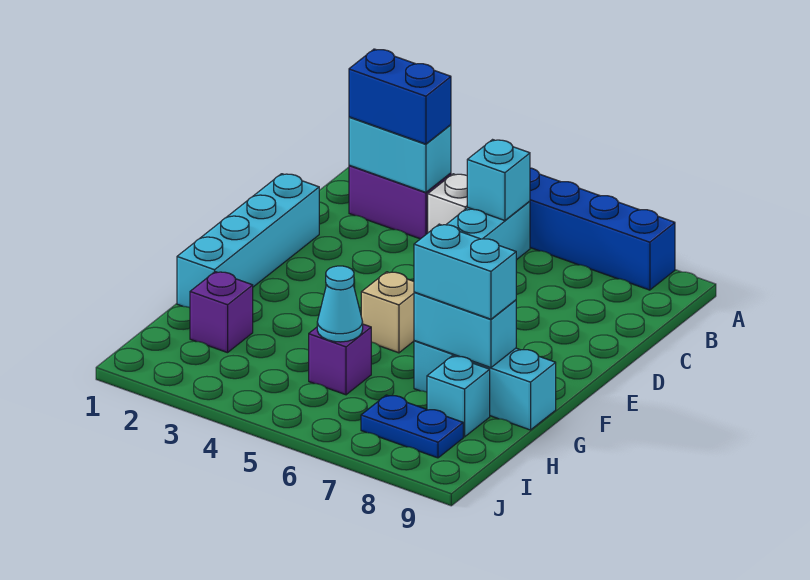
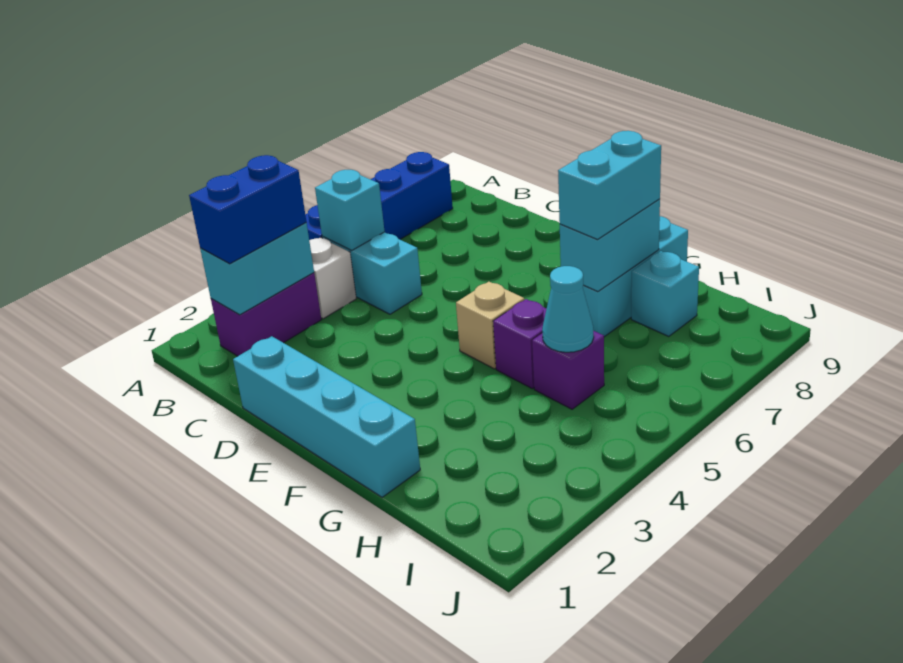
purple 1x1 brick [190,272,253,353] -> purple 1x1 brick moved to [493,299,547,389]
blue 1x2 plate [361,395,463,458] -> none

